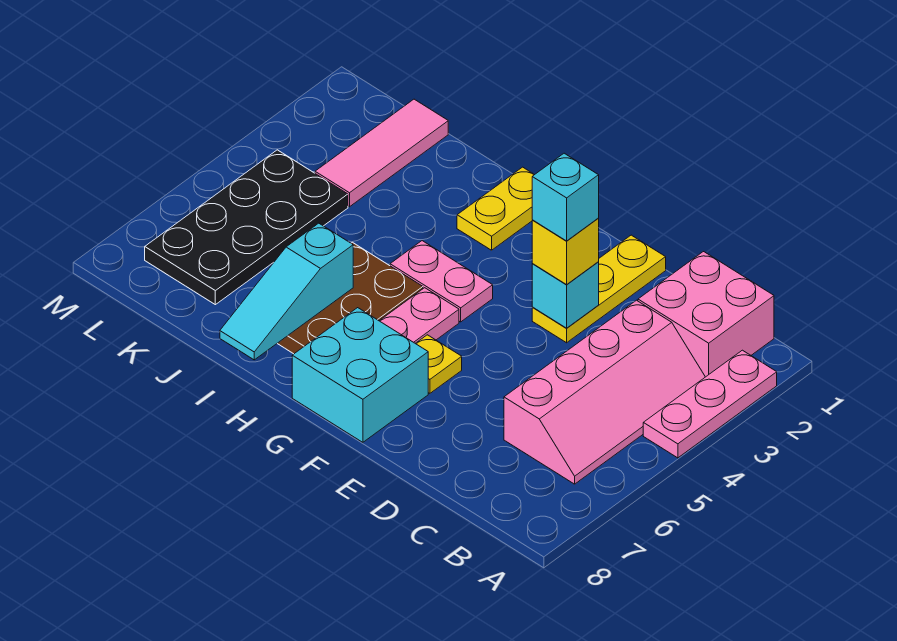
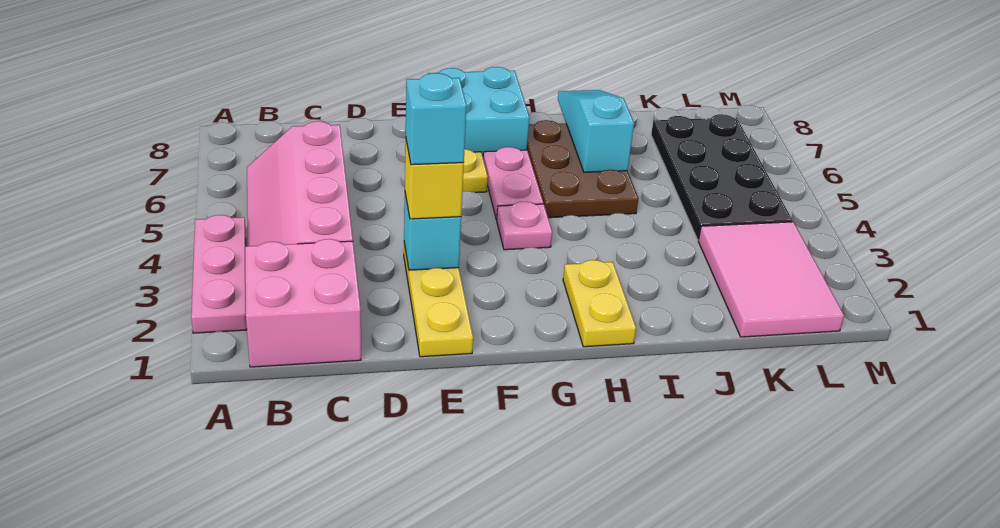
pink 1x2 plate [390,241,493,322] -> pink 1x1 plate [497,202,552,250]
pink 1x3 tile [315,99,448,207] -> pink 2x3 tile [698,222,844,337]

